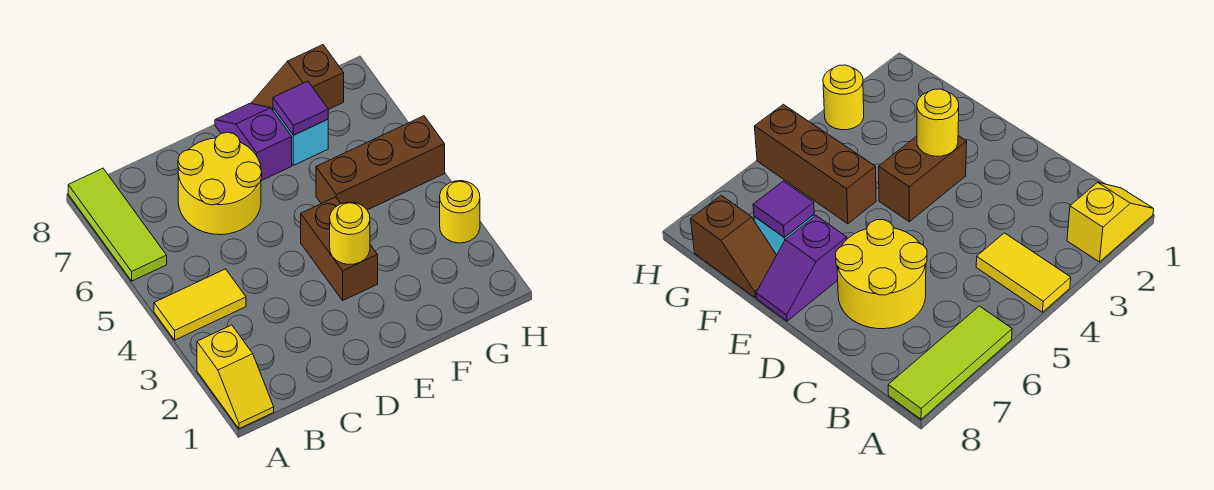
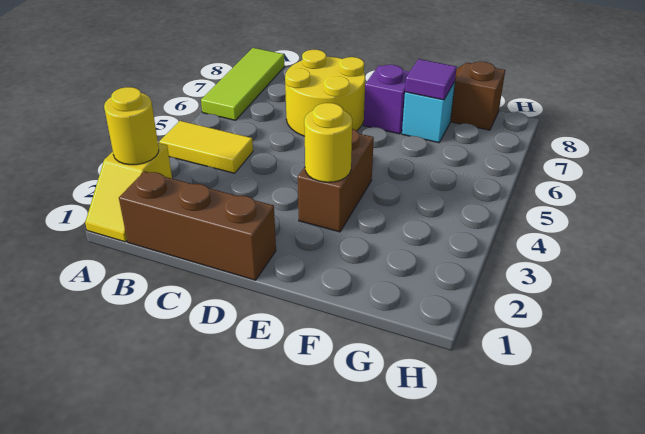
brown 1x3 brick [316,116,445,210] -> brown 1x3 brick moved to [119,171,276,280]
yellow 1x1 round brick [440,181,480,243] -> yellow 1x1 round brick moved to [104,87,159,165]

